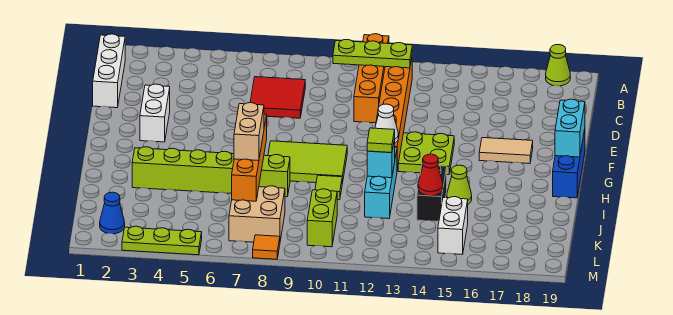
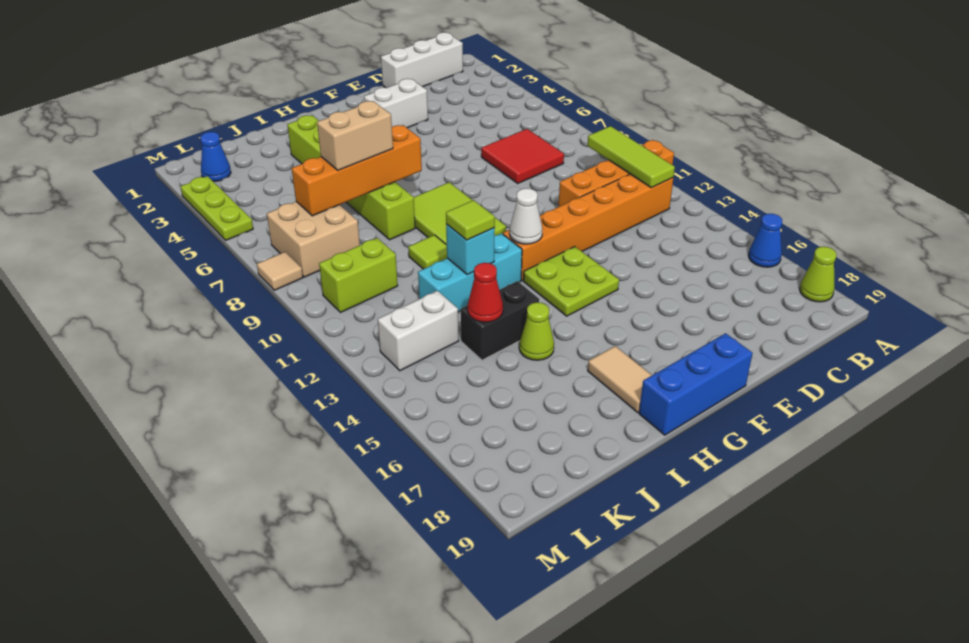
none -> blue 1x1 cone [749,214,782,267]
lime 1x3 plate [333,40,412,68] -> lime 1x3 tile [588,126,675,188]
tan 1x2 tile [479,138,533,164] -> tan 1x2 tile moved to [588,346,652,412]
cyan 1x2 brick [555,99,585,157] -> none
white 1x2 brick [438,197,468,254] -> white 1x2 brick moved to [378,291,459,371]
orange 1x1 tile [253,235,280,259] -> tan 1x1 tile [257,252,303,290]

